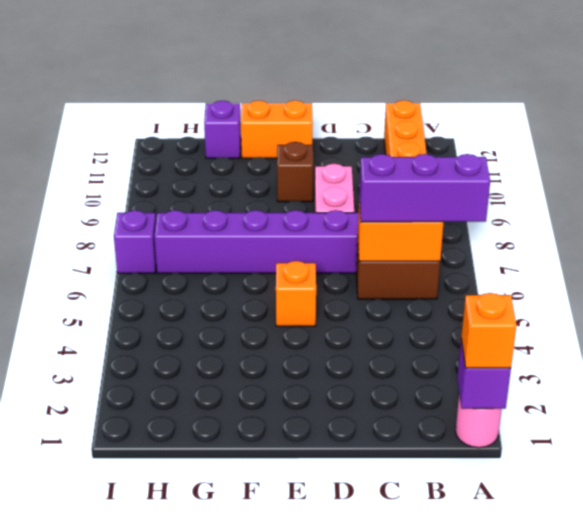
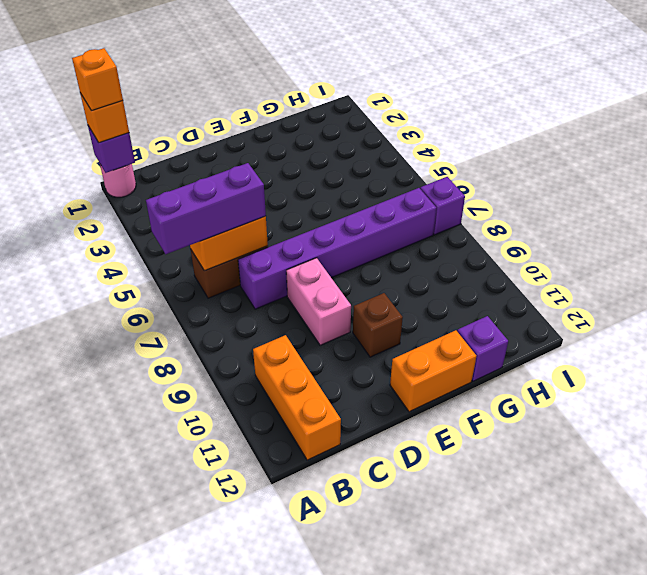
orange 1x1 brick [276,261,316,326] -> orange 1x1 brick moved to [72,48,123,111]

